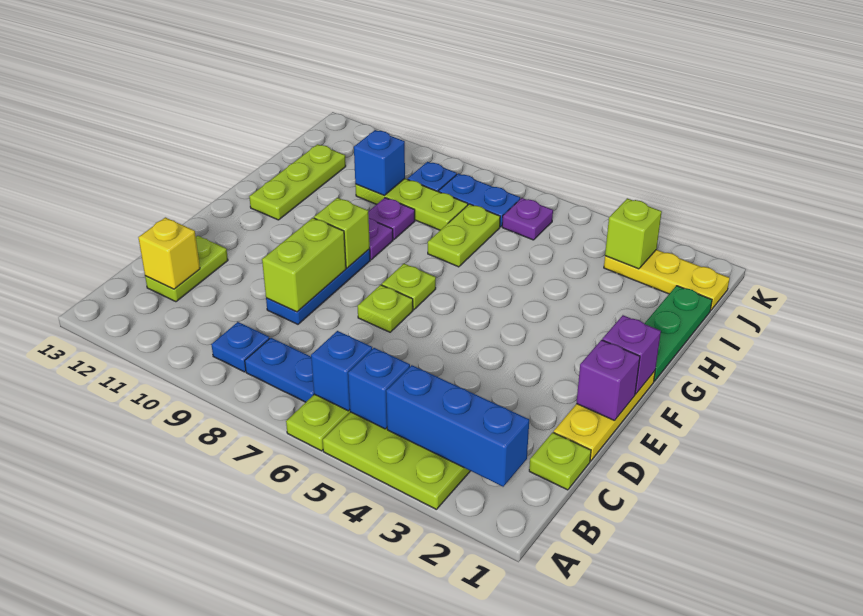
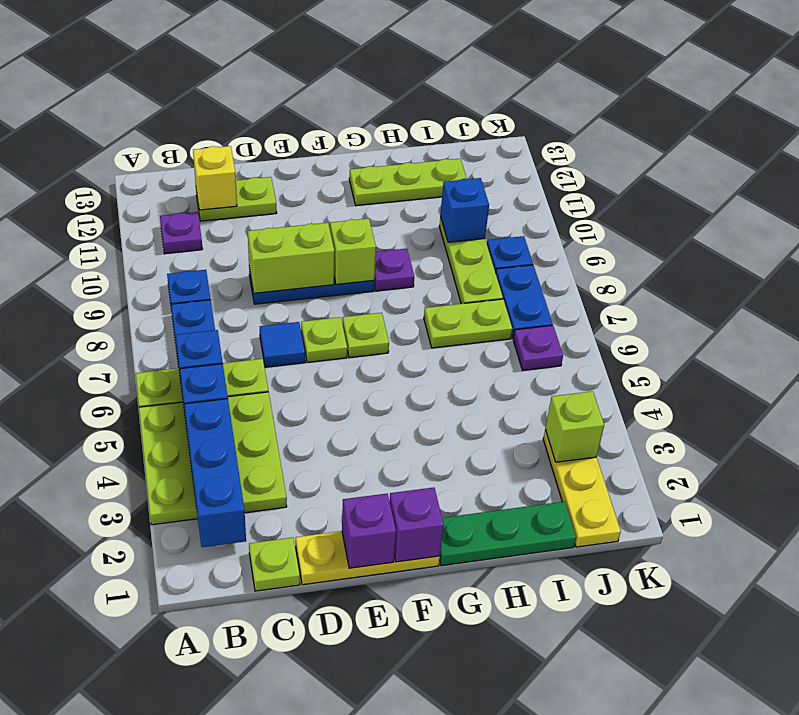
none -> blue 1x1 tile [260,322,305,367]
purple 1x1 plate [368,198,415,240] -> purple 1x1 plate moved to [160,212,202,254]

